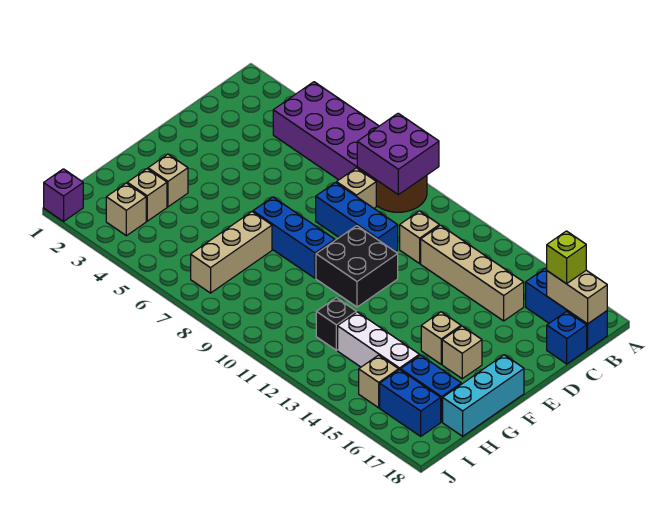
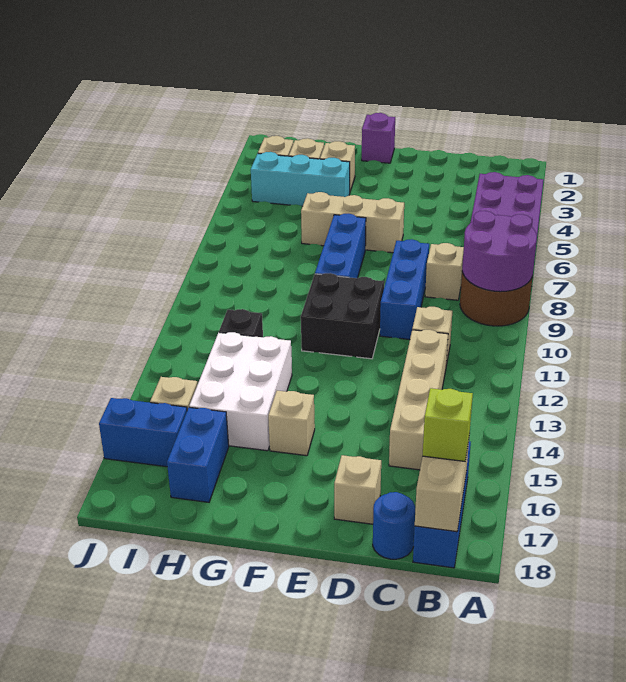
purple 2x2 brick [357,113,439,195] -> purple 2x2 round brick [462,211,537,292]
blue 1x1 brick [547,311,587,364] -> blue 1x1 round brick [373,492,415,559]
tan 1x1 brick [442,326,482,379] -> tan 1x1 brick moved to [334,455,381,524]
cyan 1x3 brick [443,355,524,436] -> cyan 1x3 brick moved to [251,152,350,206]
tan 1x3 brick [191,212,272,293] -> tan 1x3 brick moved to [301,192,404,253]
white 1x3 brick [338,312,419,370] -> white 2x3 brick [189,332,292,451]
blue 1x2 brick [380,369,441,436] -> blue 1x2 brick turned to [99,398,187,467]
purple 1x1 brick [44,169,83,221] -> purple 1x1 brick moved to [362,113,395,163]

